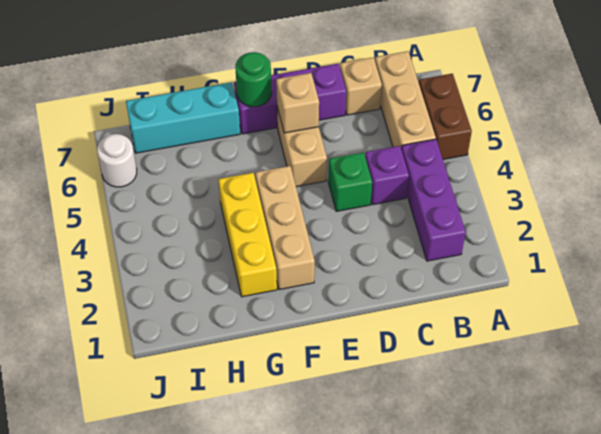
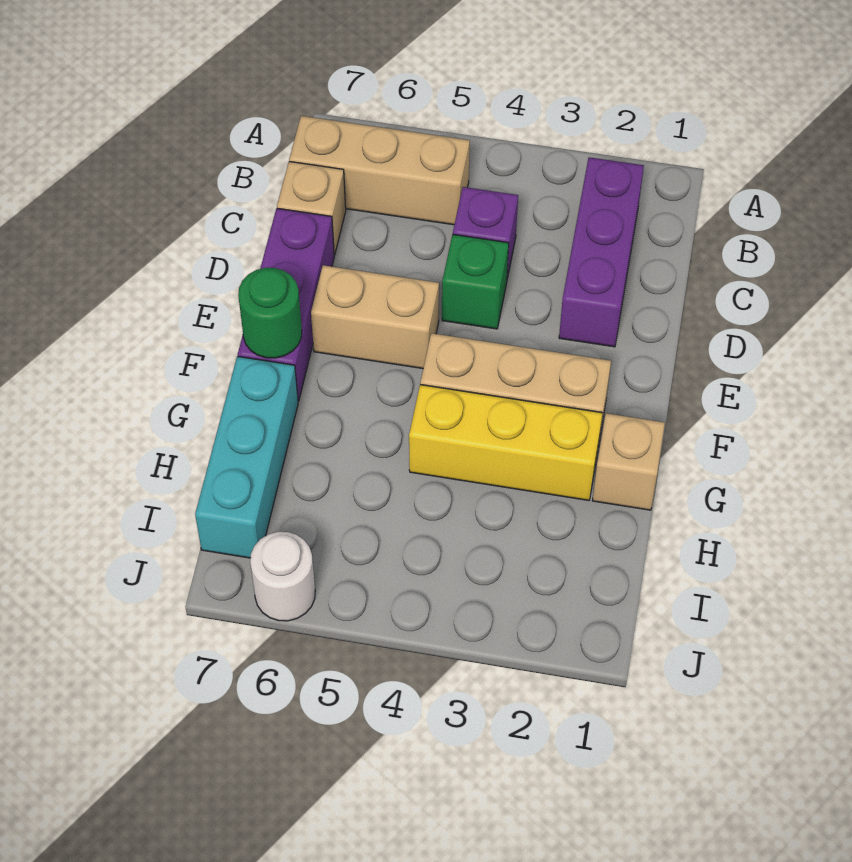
brown 1x2 brick [419,74,472,159] -> none
purple 1x3 brick [401,139,466,261] -> purple 1x3 brick turned to [559,157,644,347]
tan 1x1 brick [276,73,319,133] -> tan 1x1 brick moved to [593,413,665,510]

